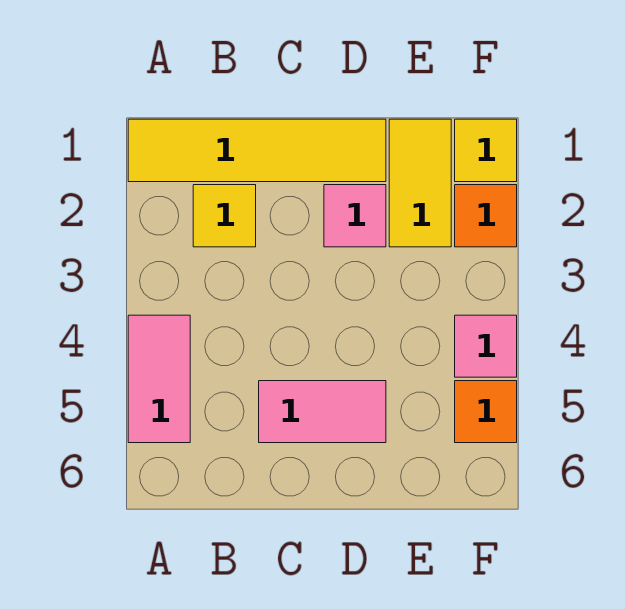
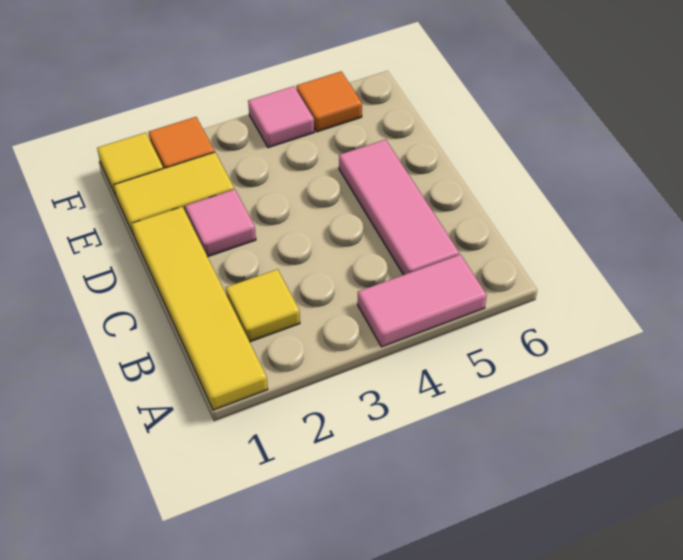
pink 1x2 tile [259,381,386,443] -> pink 1x3 tile [339,139,459,275]

